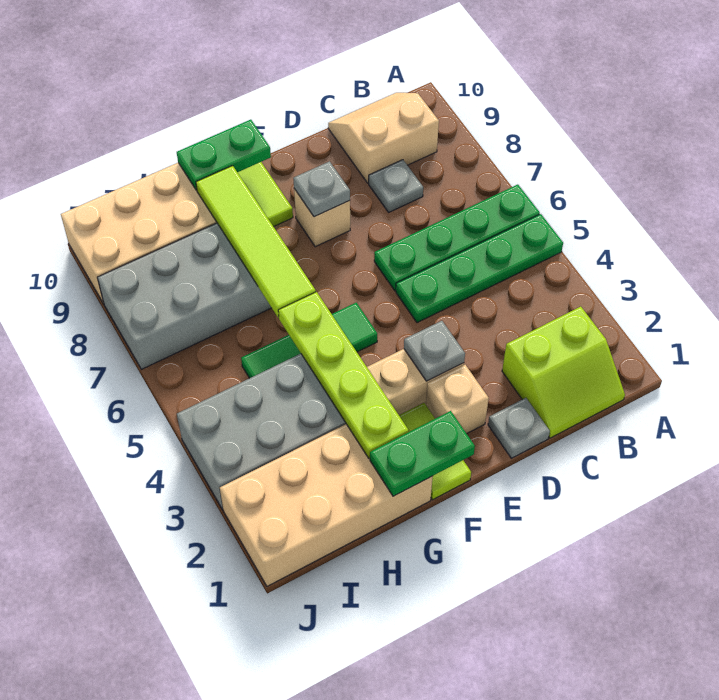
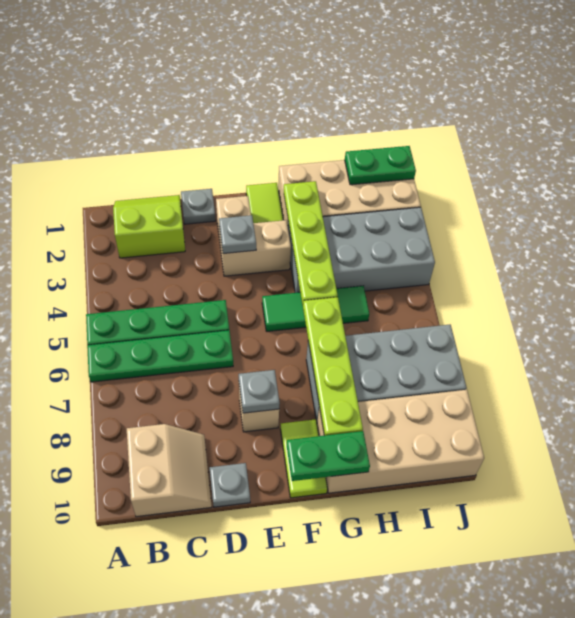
tan 2x2 slope [328,93,439,183] -> tan 2x2 slope turned to [127,424,212,517]
grey 1x1 plate [369,160,423,212] -> grey 1x1 plate moved to [210,463,250,507]
green 1x2 plate [370,411,475,496] -> green 1x2 plate moved to [345,146,416,185]
lime 1x4 tile [196,166,316,317] -> lime 1x4 plate [303,297,363,436]

